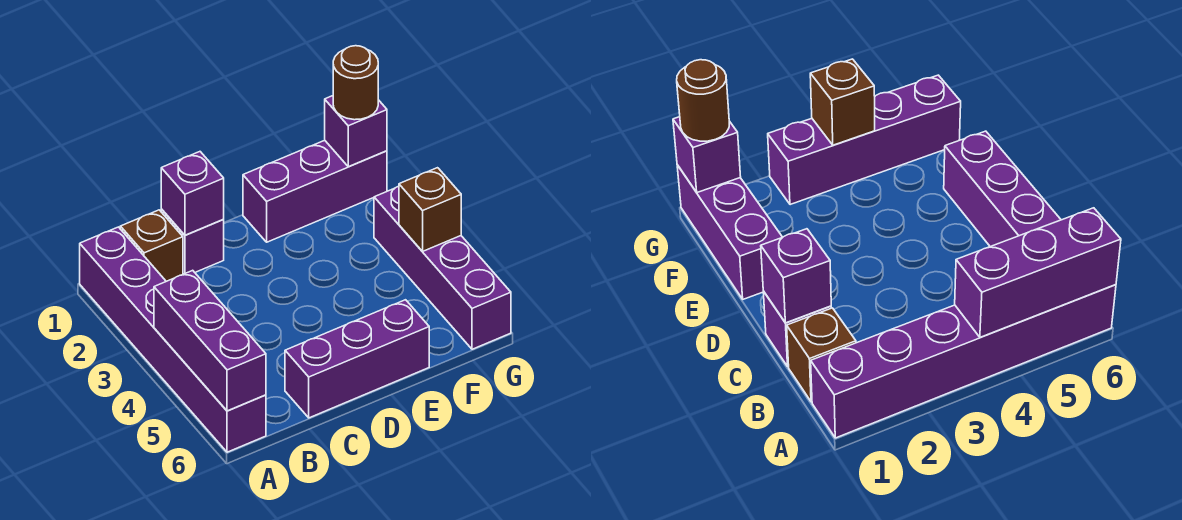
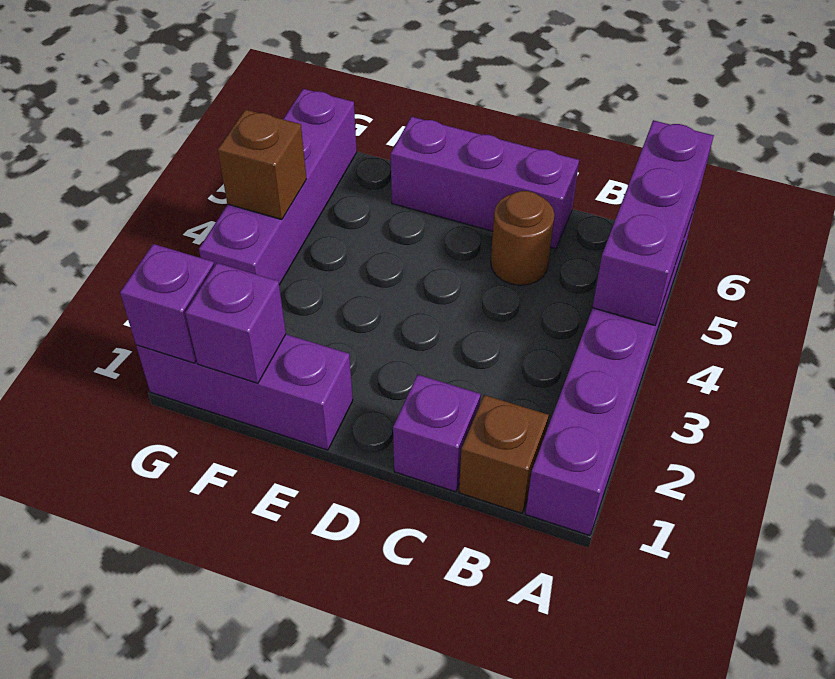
purple 1x1 brick [161,152,224,235] -> purple 1x1 brick moved to [185,263,286,383]
brown 1x1 round brick [333,46,378,120] -> brown 1x1 round brick moved to [491,191,555,285]

